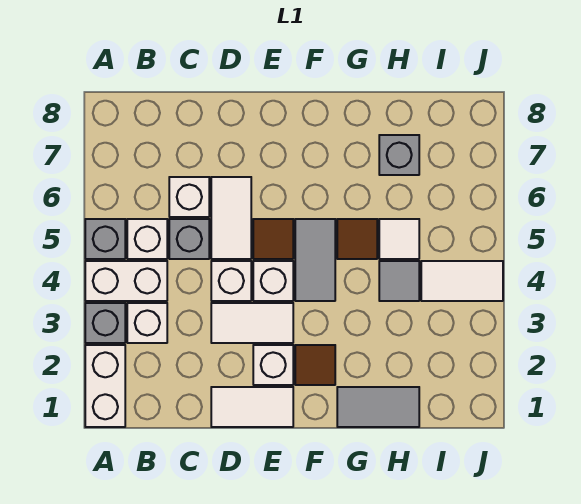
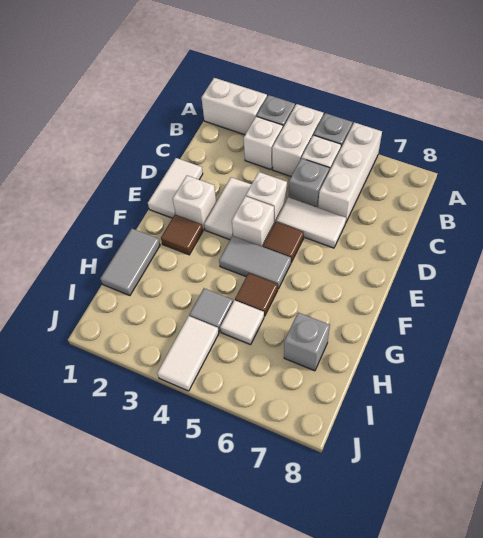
white 1x1 brick [169,177,209,217] -> white 1x3 brick [318,122,382,222]

